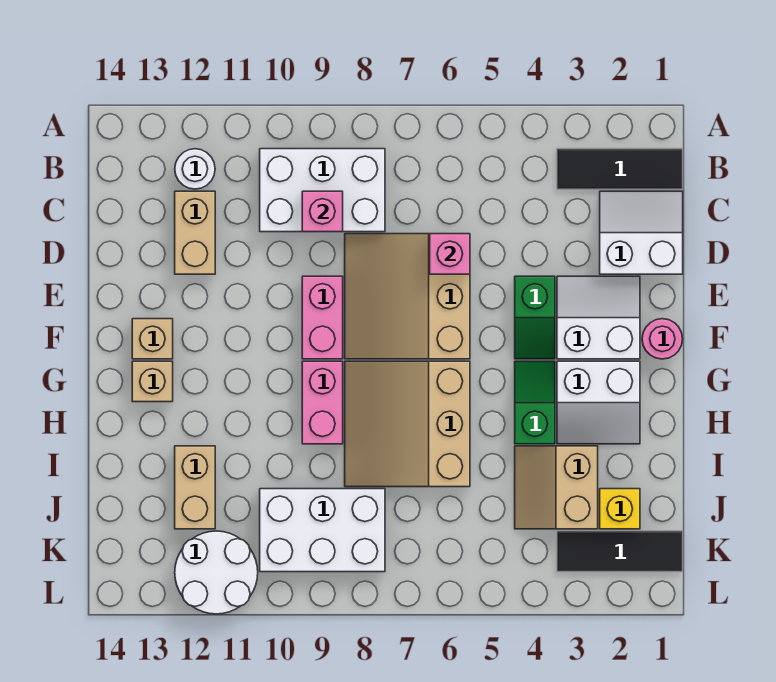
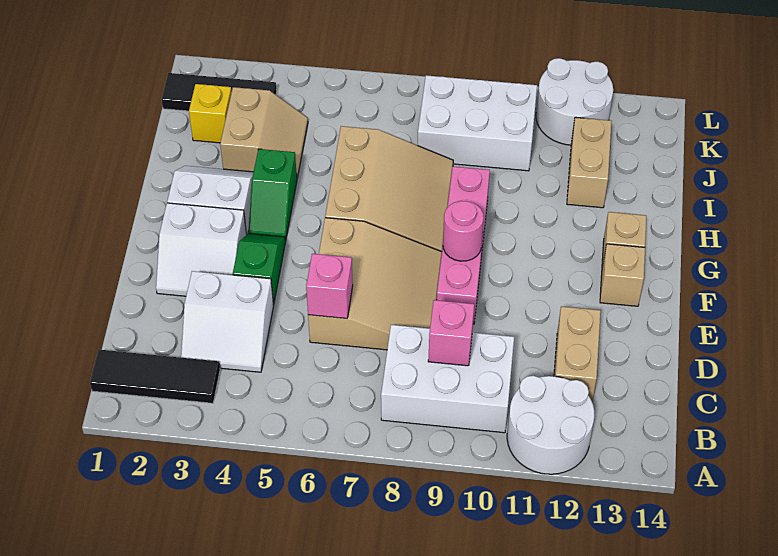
white 1x1 round brick [175,149,215,189] -> white 2x2 round brick [507,376,594,474]
white 2x2 slope [600,191,683,274] -> white 2x2 slope moved to [181,271,274,372]
pink 1x1 round brick [642,319,683,359] -> pink 1x1 round brick moved to [443,201,484,261]

